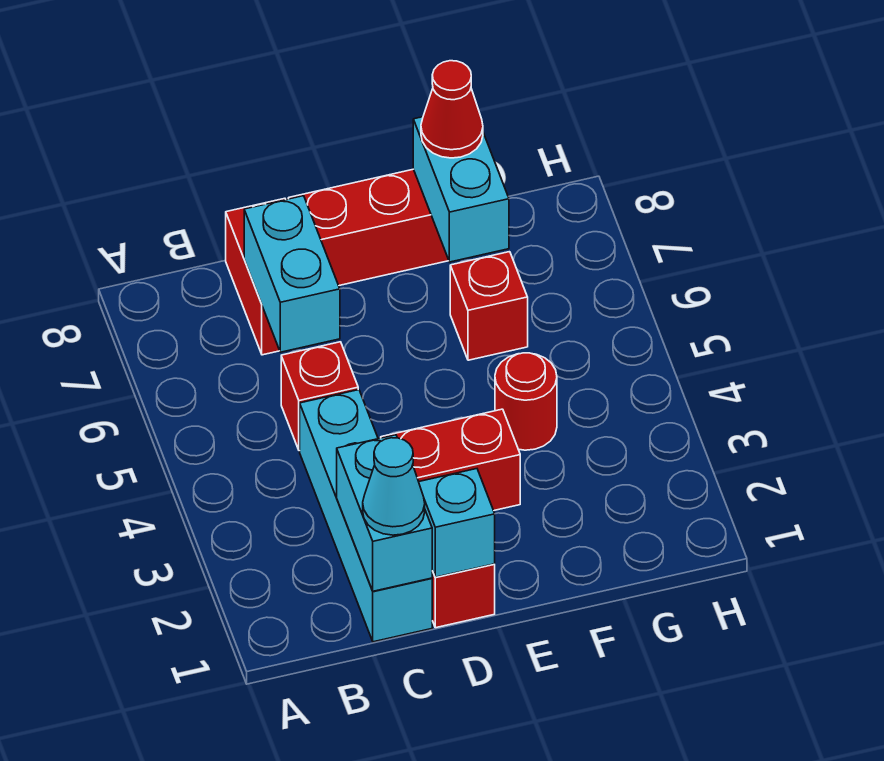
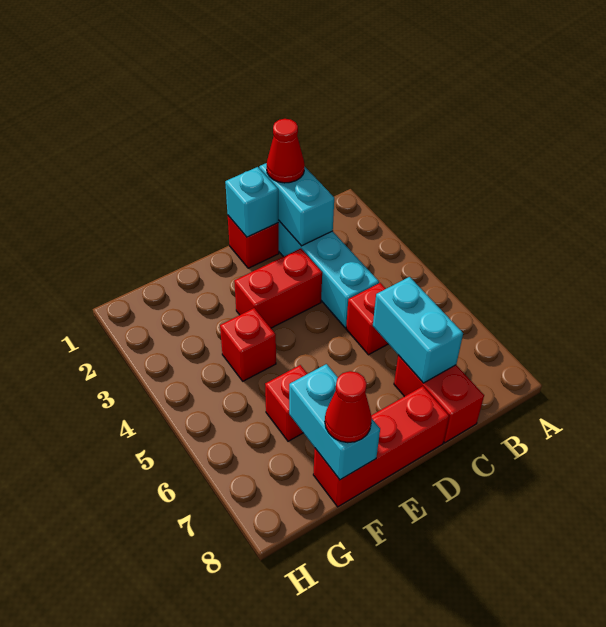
cyan 1x1 cone [363,438,425,535] -> red 1x1 cone [267,119,305,183]
red 1x1 round brick [495,353,557,450] -> red 1x1 brick [220,308,276,381]

